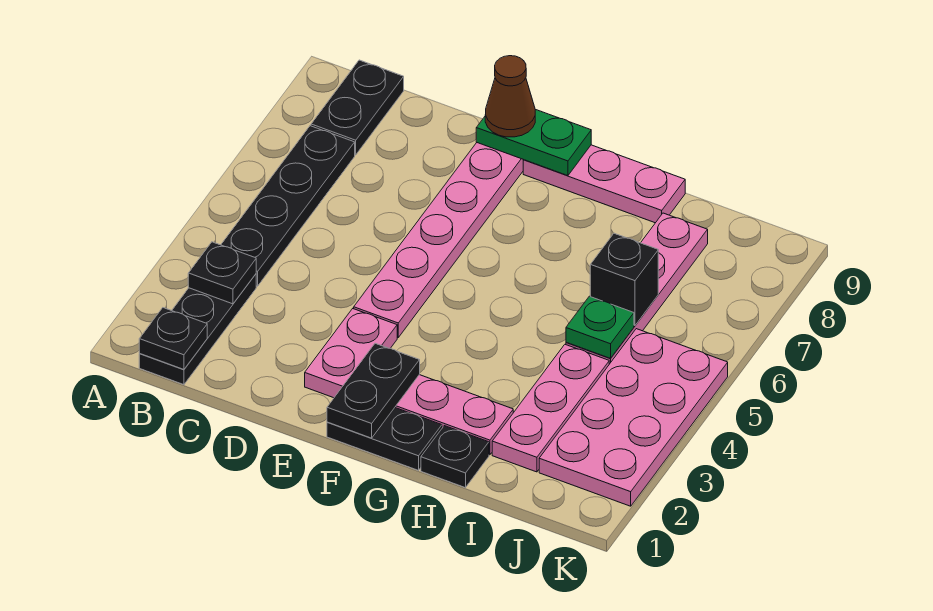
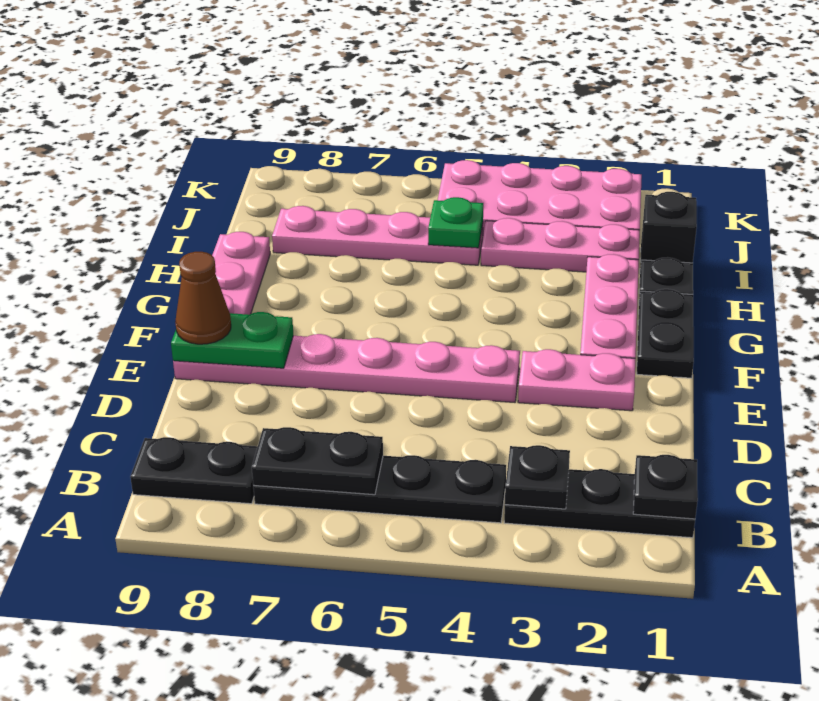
green 1x2 plate [476,109,591,176] -> green 1x2 plate turned to [171,312,293,368]
black 1x2 plate [327,343,420,438] -> black 1x2 plate moved to [252,427,383,495]
black 1x1 brick [590,233,658,325] -> black 1x1 brick moved to [640,192,697,270]

